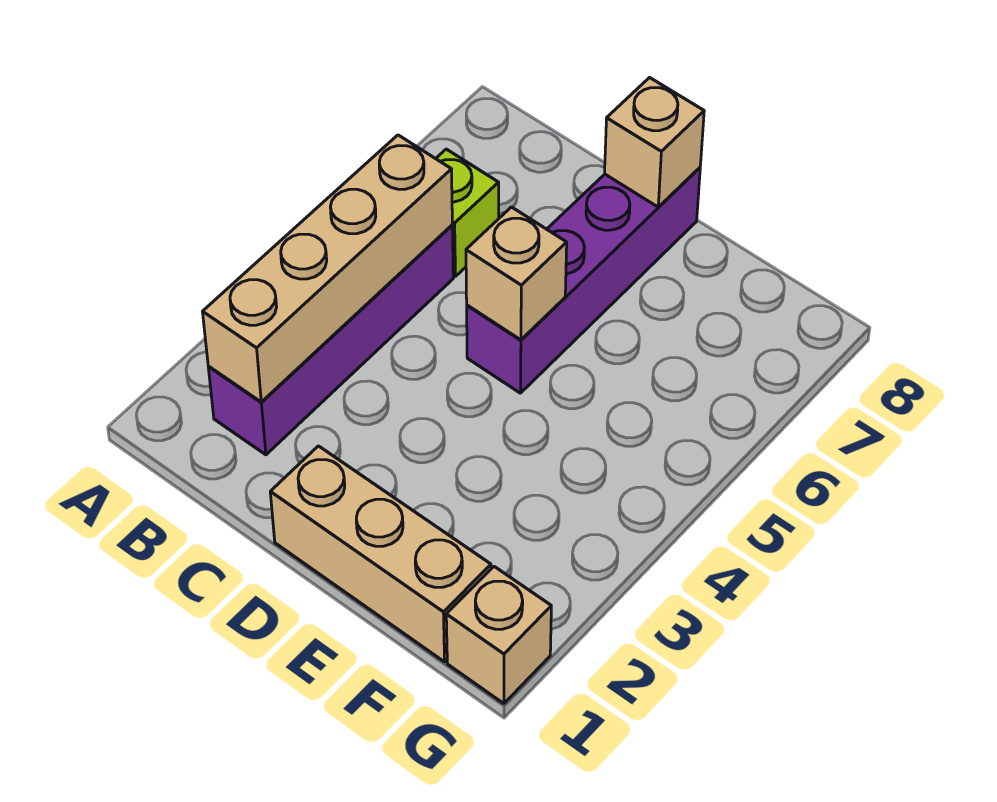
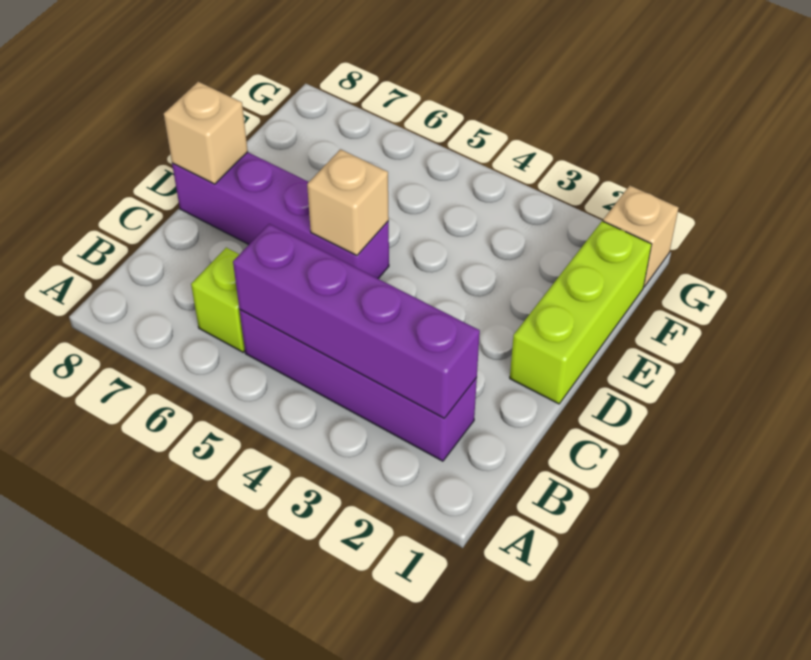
tan 1x4 brick [203,135,452,402] -> purple 1x4 brick [233,224,480,418]
tan 1x3 brick [270,446,491,662] -> lime 1x3 brick [510,221,652,404]

